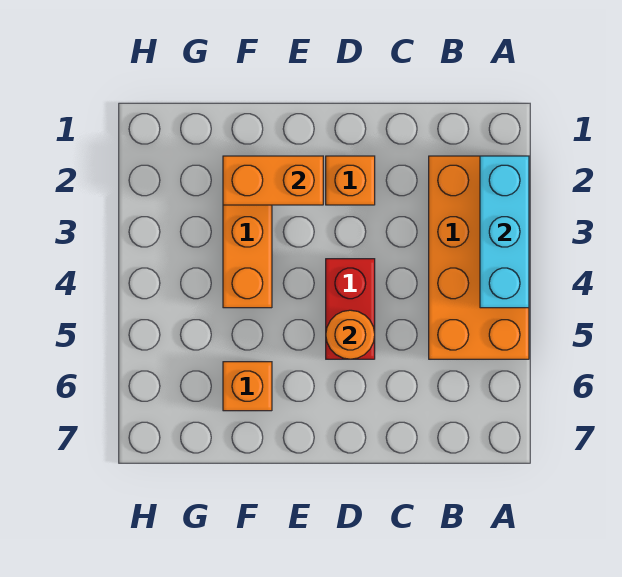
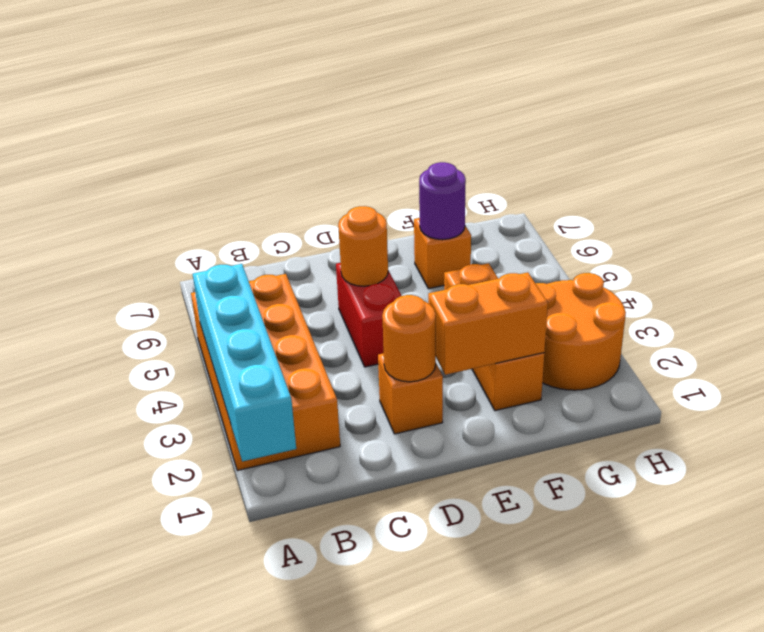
cyan 1x3 brick [480,156,529,308] -> cyan 1x4 brick [193,264,296,461]
none -> orange 1x1 round brick [382,295,436,382]
none -> purple 1x1 round brick [419,162,466,240]
none -> orange 2x2 round brick [536,273,626,390]

